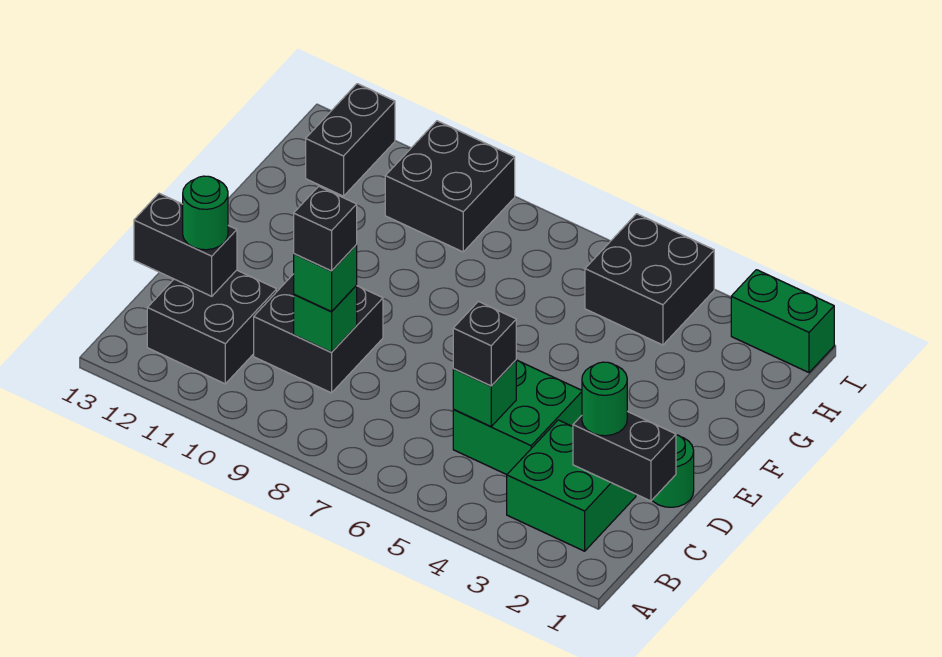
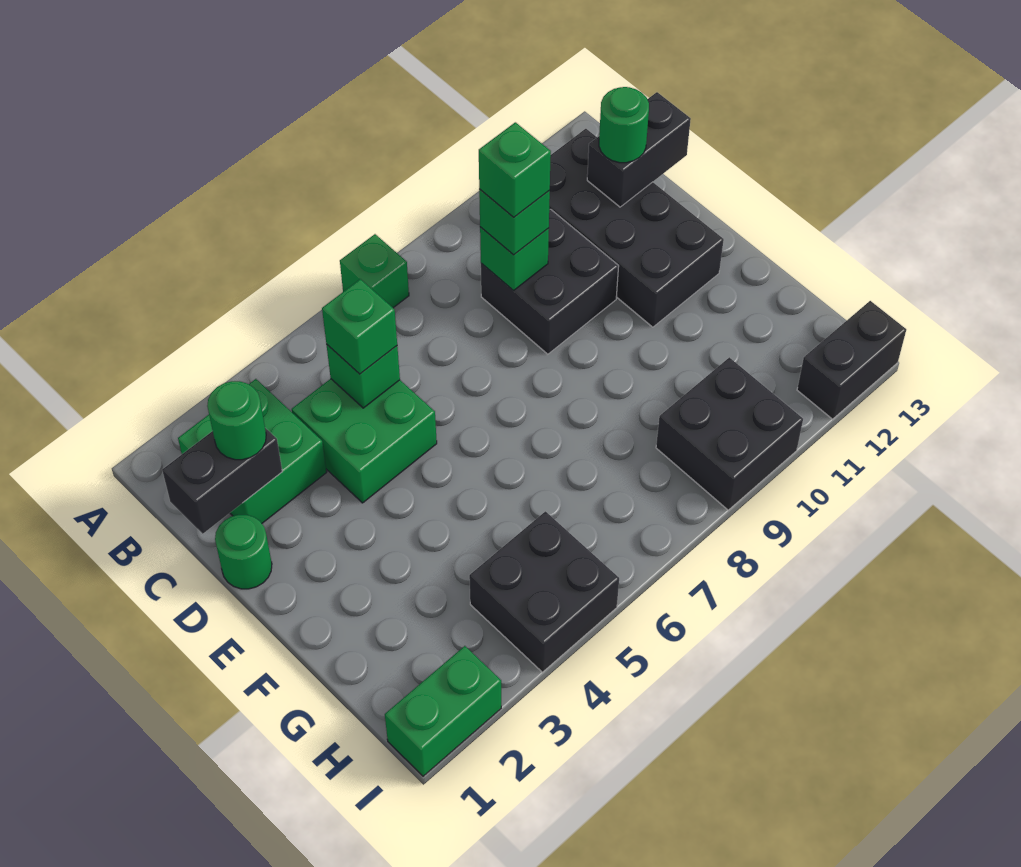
none -> green 1x1 brick [340,234,409,308]
black 2x2 brick [147,270,277,384] -> black 2x4 brick [549,129,724,327]
black 1x1 brick [453,302,516,386] -> green 1x1 brick [322,279,397,374]
black 1x1 brick [294,186,357,271] -> green 1x1 brick [479,122,551,217]
black 1x2 brick [306,84,395,196] -> black 1x2 brick turned to [797,301,906,419]

